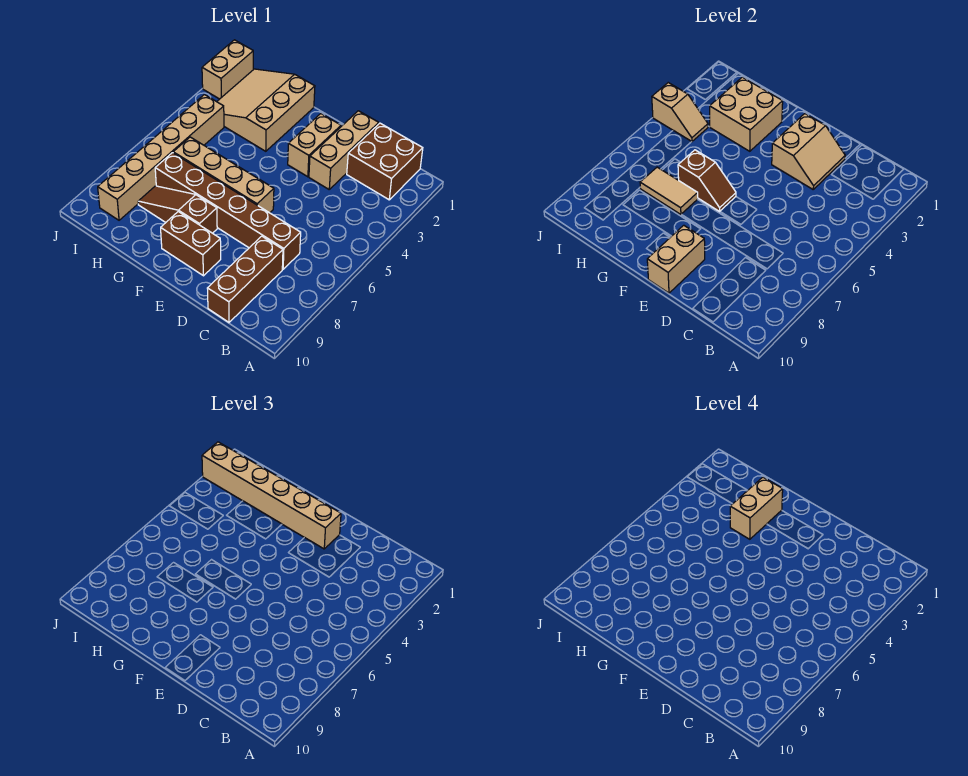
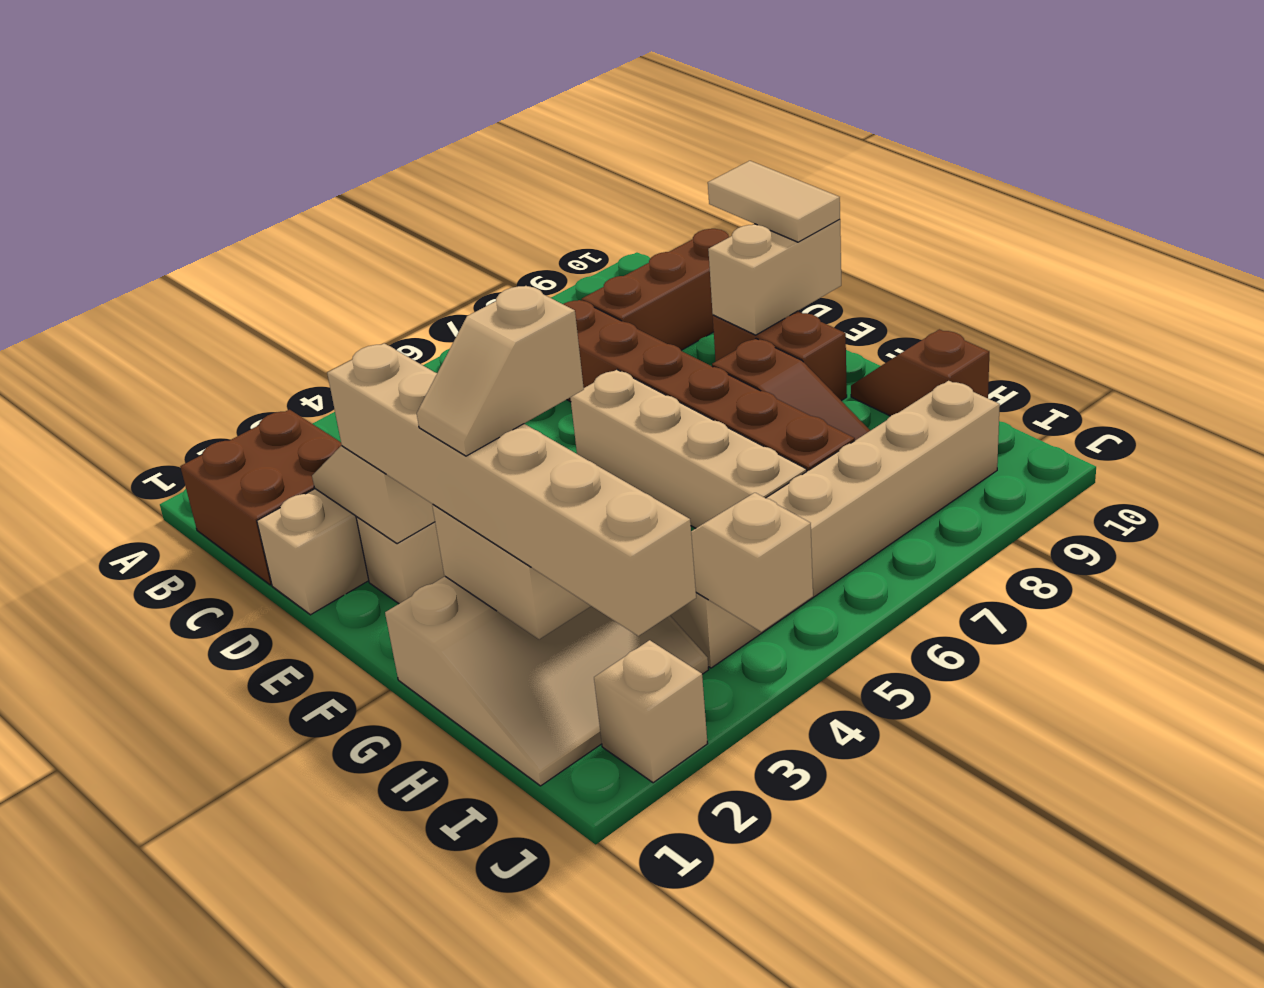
brown 1x2 slope [678,150,736,211] -> brown 1x2 slope moved to [851,329,989,416]
tan 1x2 brick [730,477,783,539] -> tan 1x2 slope [417,286,584,456]
tan 1x2 tile [640,167,698,214] -> tan 1x2 tile moved to [708,161,840,242]
tan 1x2 brick [202,40,253,99] -> tan 1x1 brick [594,640,708,783]

